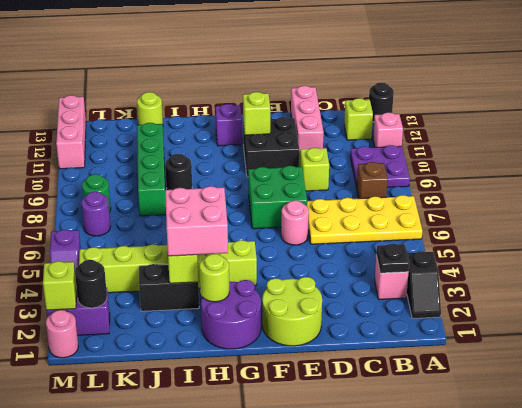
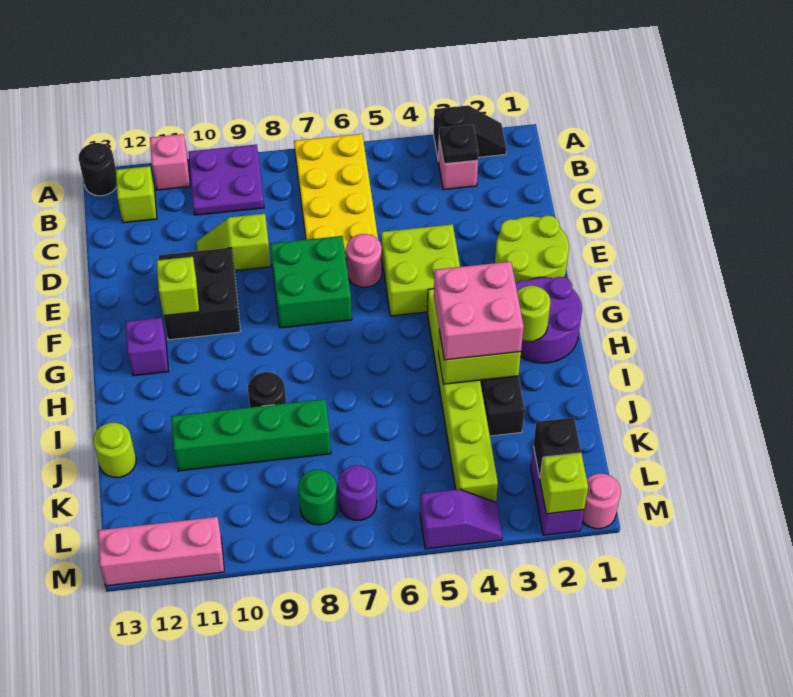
brown 1x1 brick [357,162,388,199] -> none
pink 1x3 brick [291,86,324,151] -> none
none -> lime 2x2 brick [381,224,460,316]
black 1x1 round brick [75,260,107,308] -> black 1x1 brick [533,418,581,478]

